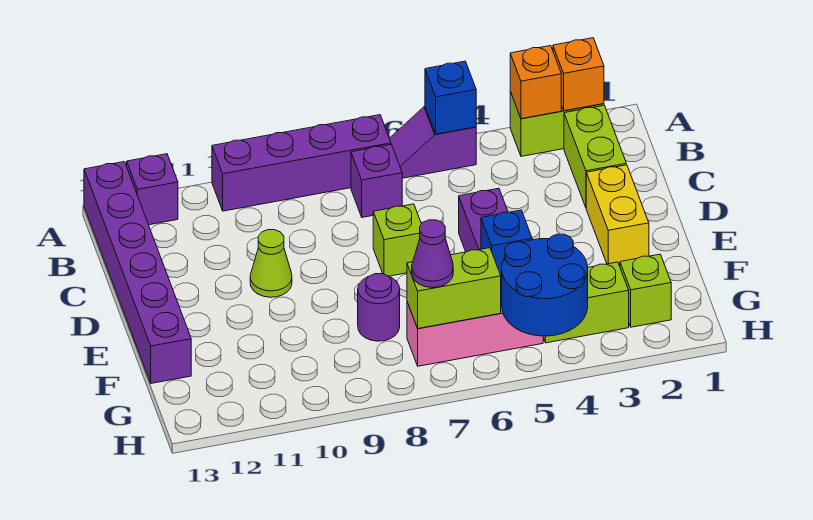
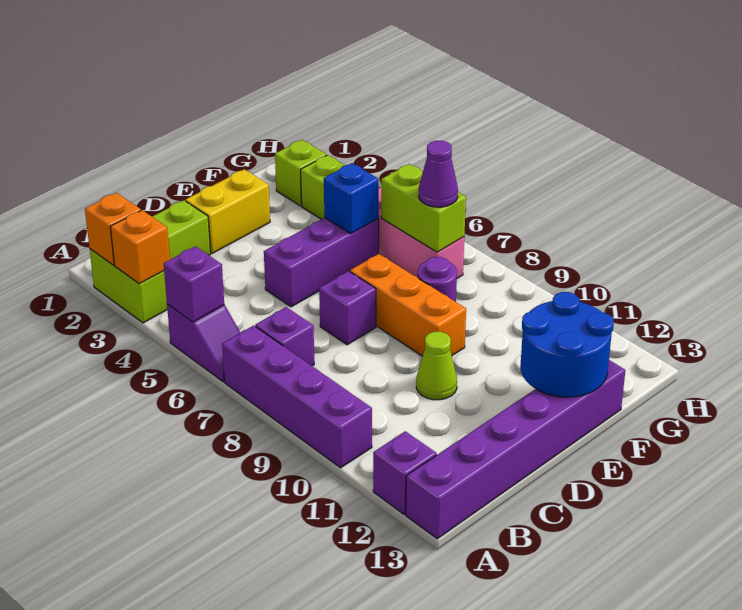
blue 1x1 brick [425,61,476,134] -> purple 1x1 brick [164,246,224,322]
lime 1x1 brick [373,204,421,276] -> purple 1x1 brick [319,271,376,345]
none -> orange 1x3 brick [350,254,466,356]
blue 2x2 round brick [501,234,588,336] -> blue 2x2 round brick moved to [520,292,614,397]

